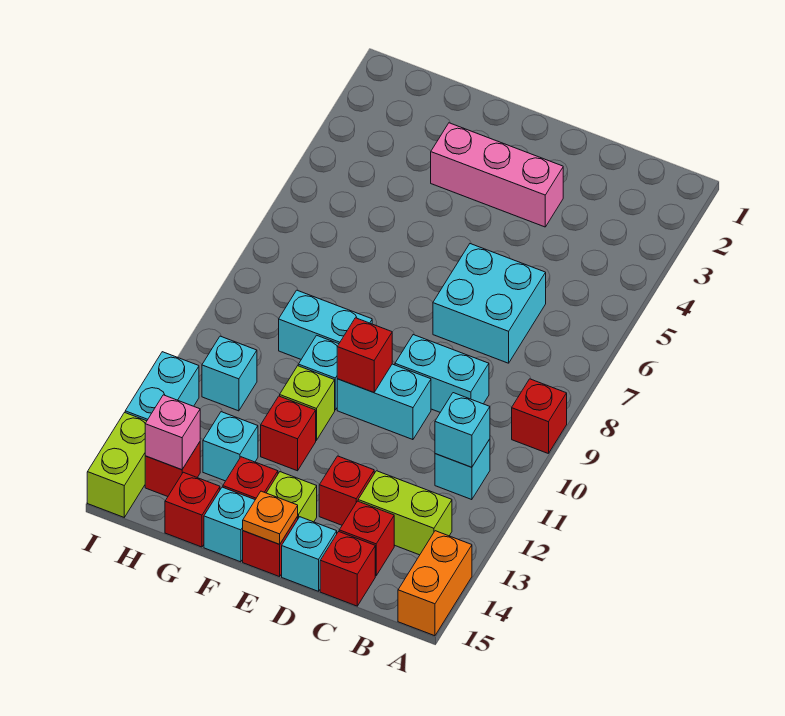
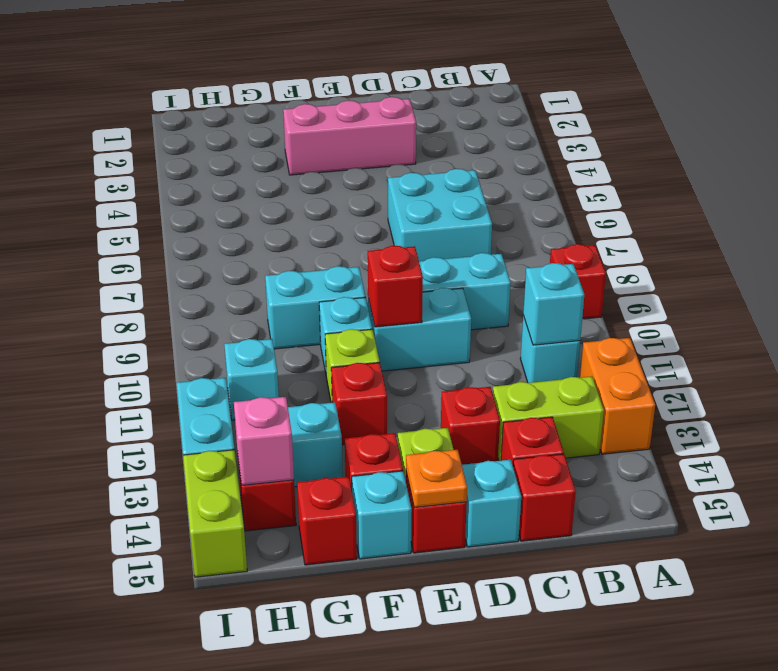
orange 1x2 brick [398,531,472,636] -> orange 1x2 brick moved to [580,338,655,454]

